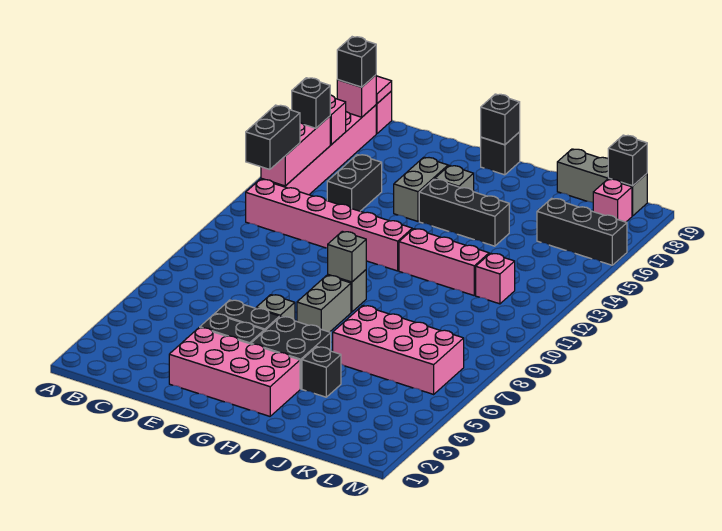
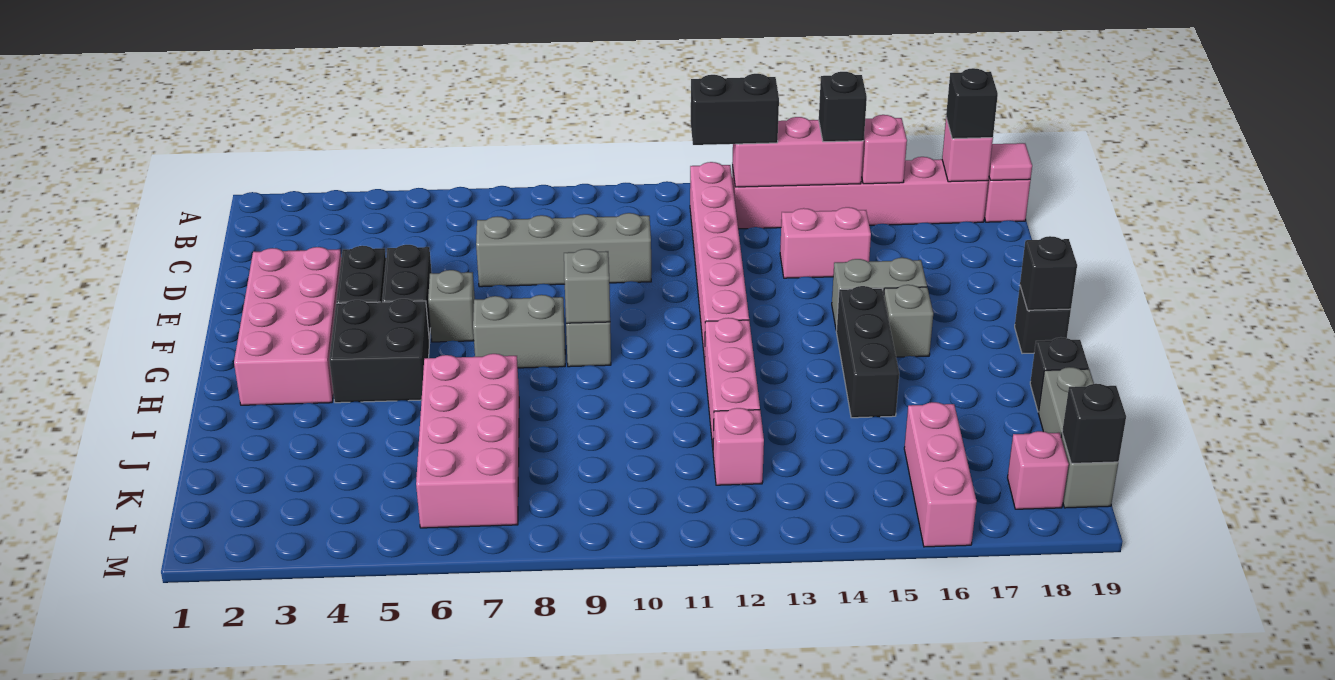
none -> grey 1x4 brick [476,213,651,287]
black 1x2 brick [327,155,382,211] -> pink 1x2 brick [780,207,871,278]
black 1x1 brick [302,347,341,397] -> black 1x1 brick moved to [1030,337,1089,412]
black 1x3 brick [537,198,627,265] -> pink 1x3 brick [904,402,977,547]

